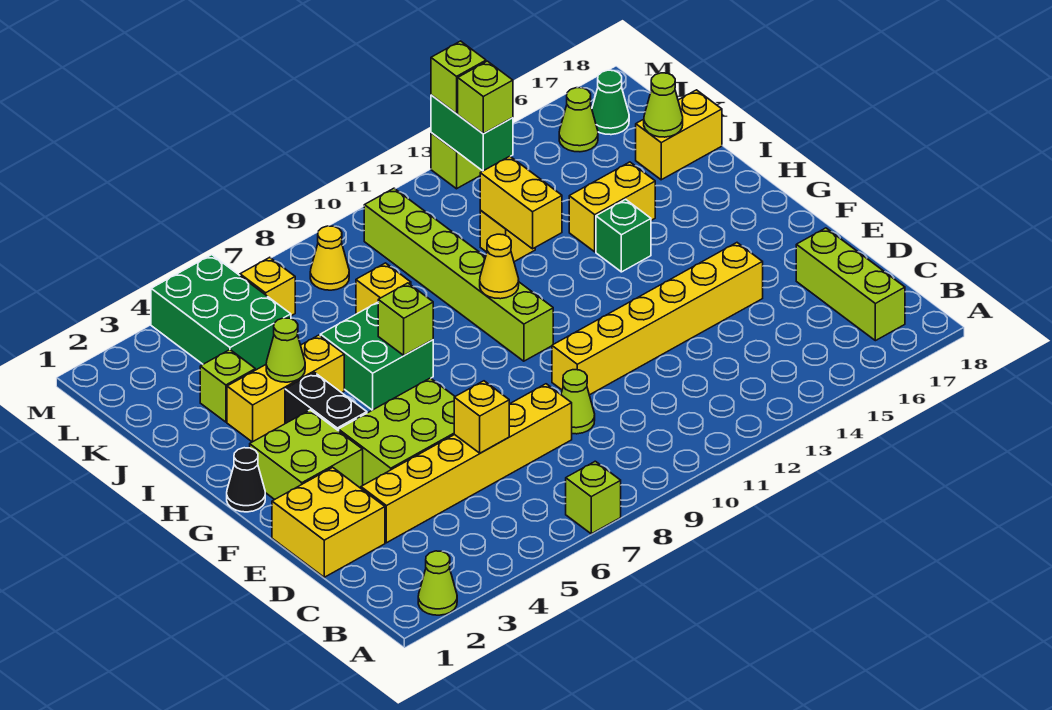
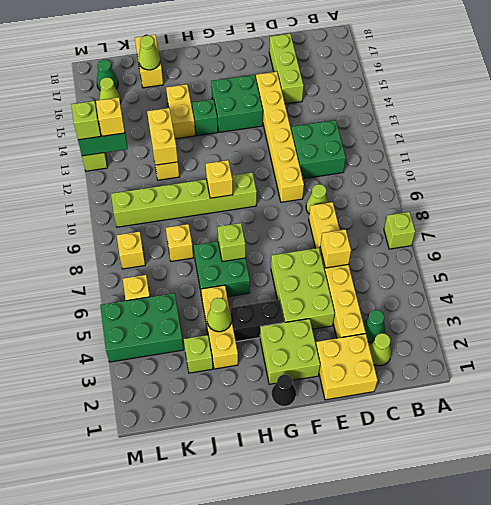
lime 1x1 cone [418,551,457,615] -> lime 1x1 cone moved to [369,333,391,366]
lime 1x3 brick [796,228,905,341] -> lime 1x3 brick turned to [269,34,304,104]
none -> green 1x1 cone [363,310,385,343]
none -> green 2x2 brick [291,120,346,179]
none -> green 2x2 brick [211,75,263,132]
yellow 1x1 cone [480,234,519,299] -> yellow 1x1 brick [206,160,233,198]
yellow 1x2 brick [480,156,562,249] -> yellow 1x2 brick turned to [147,108,178,165]
yellow 1x1 cone [310,226,349,290] -> yellow 1x1 brick [117,231,145,269]
lime 1x1 brick [458,61,513,134] -> yellow 1x1 brick [96,97,125,136]

